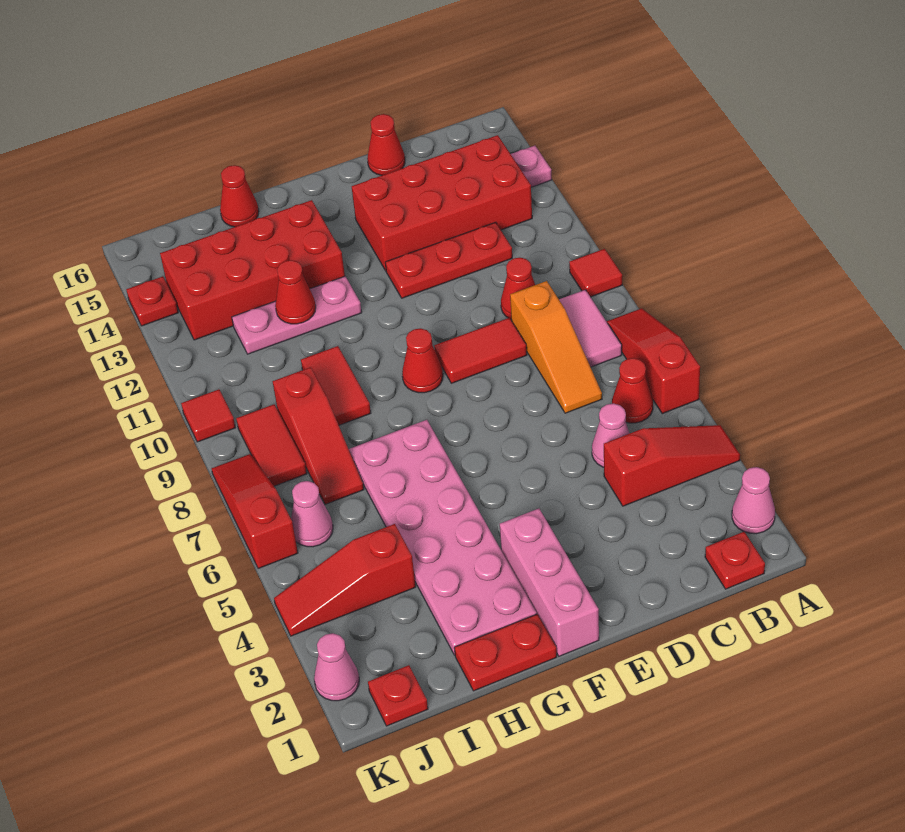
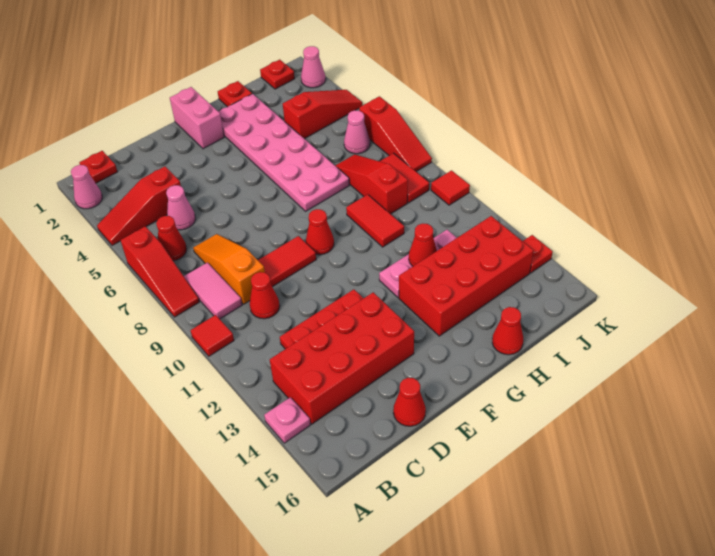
pink 1x3 brick [500,509,599,656] -> pink 1x2 brick [170,87,224,149]
red 1x2 plate [454,614,557,691] -> red 1x1 plate [218,81,252,107]

